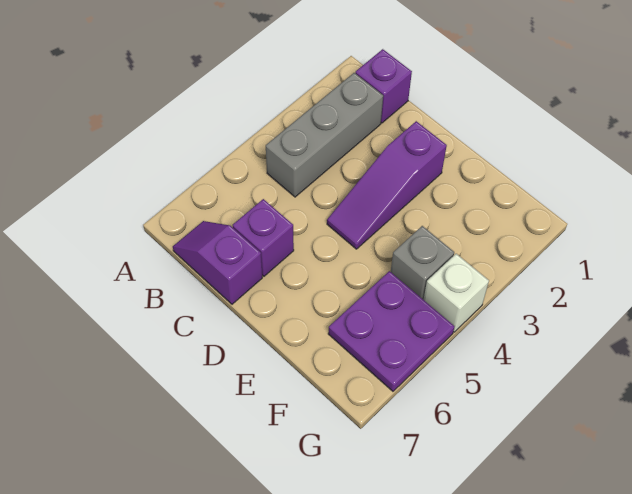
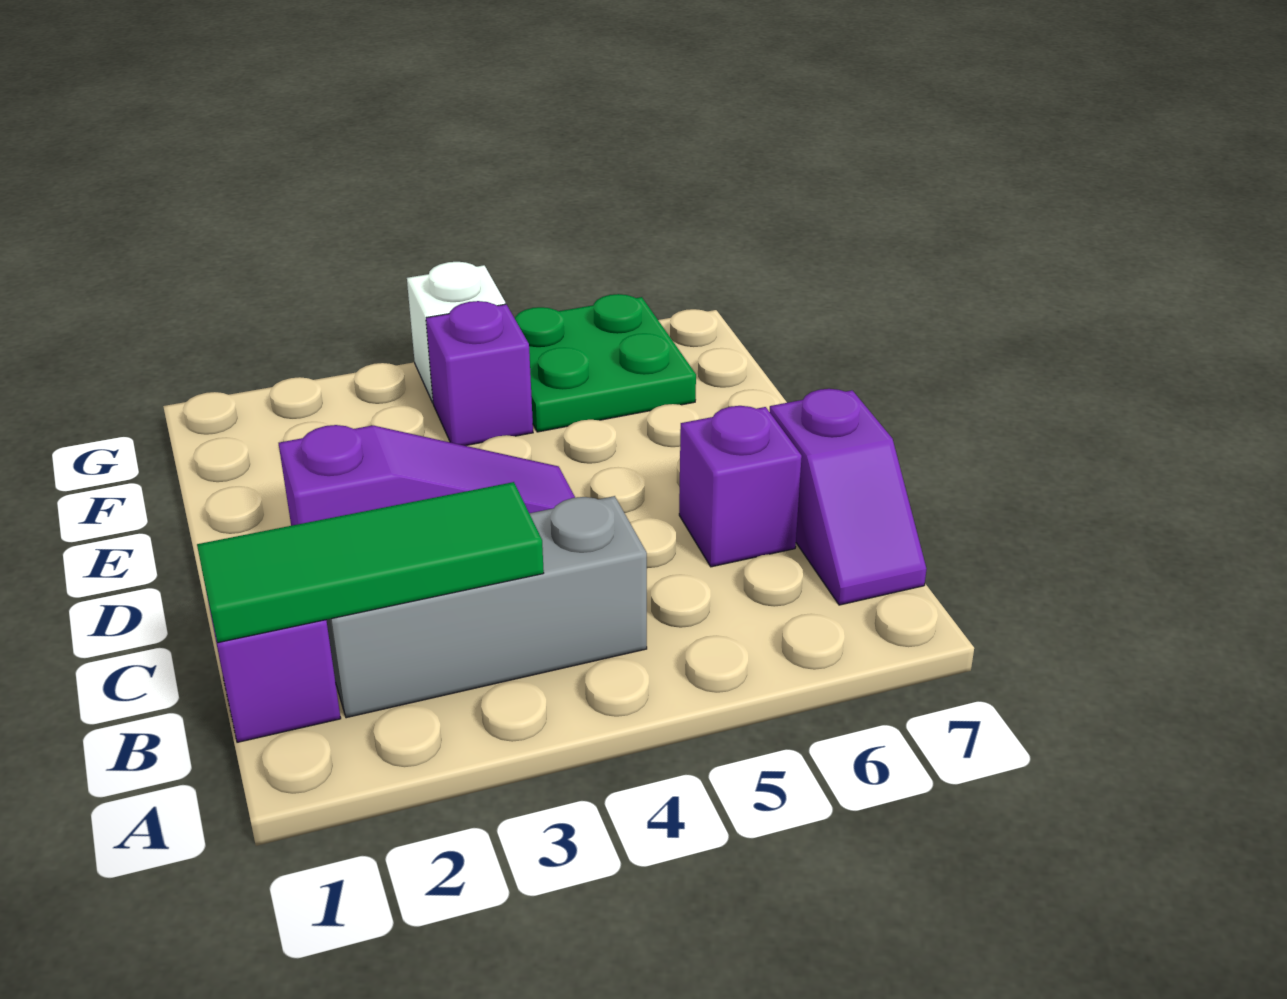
none -> green 1x3 tile [197,482,544,643]
grey 1x1 brick [391,226,454,300] -> purple 1x1 brick [426,301,533,446]
purple 2x2 plate [328,271,454,391] -> green 2x2 plate [515,294,696,432]

